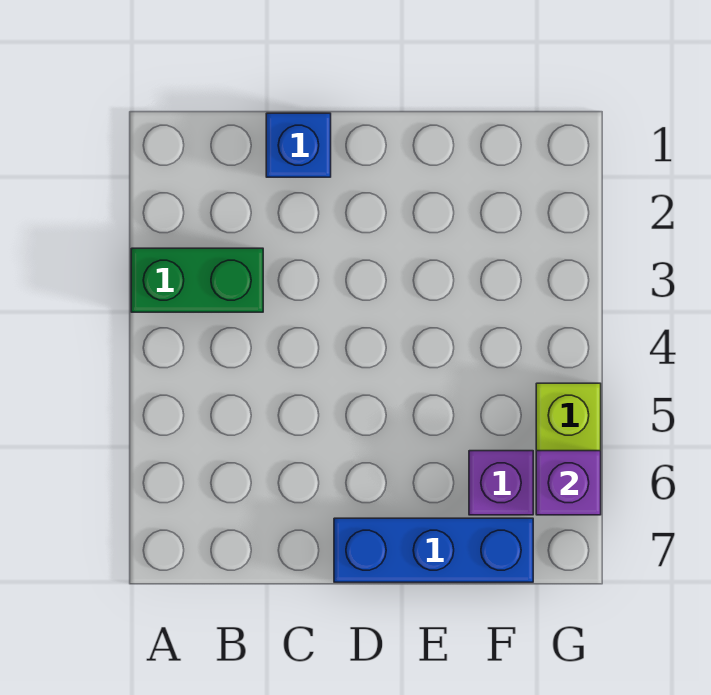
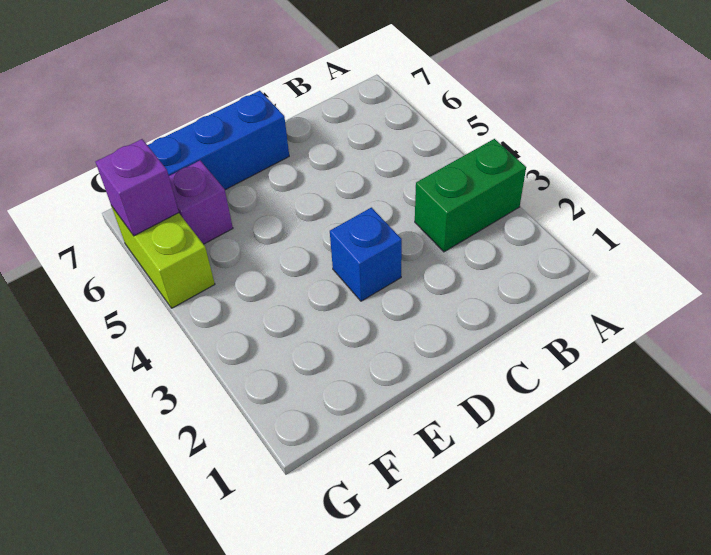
blue 1x1 brick [266,113,331,177] -> blue 1x1 brick moved to [330,207,402,301]

